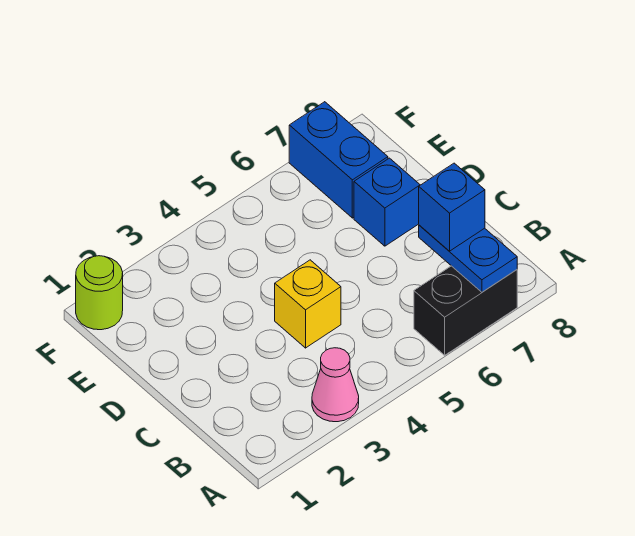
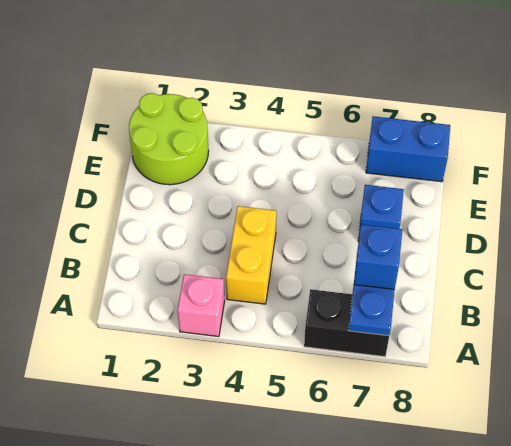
pink 1x1 cone [312,348,359,422] -> pink 1x1 brick [178,274,225,337]
yellow 1x1 brick [275,260,341,348] -> yellow 1x2 brick [226,206,276,304]
blue 1x2 brick [289,102,388,218] -> blue 1x2 brick turned to [366,116,450,182]
lime 1x1 round brick [76,256,123,330] -> lime 2x2 round brick [129,93,209,185]

